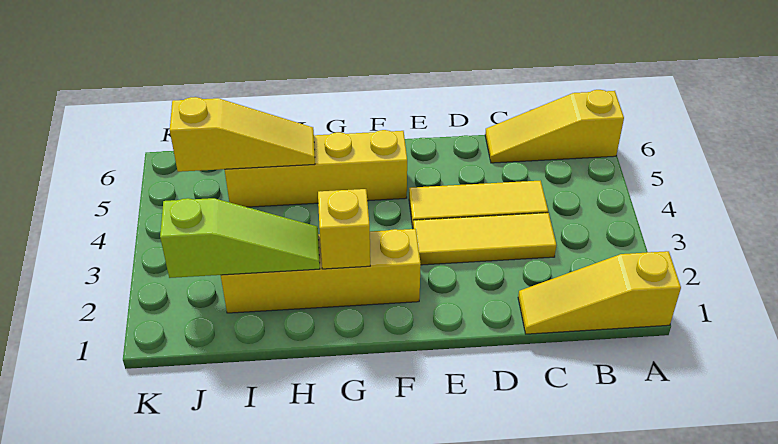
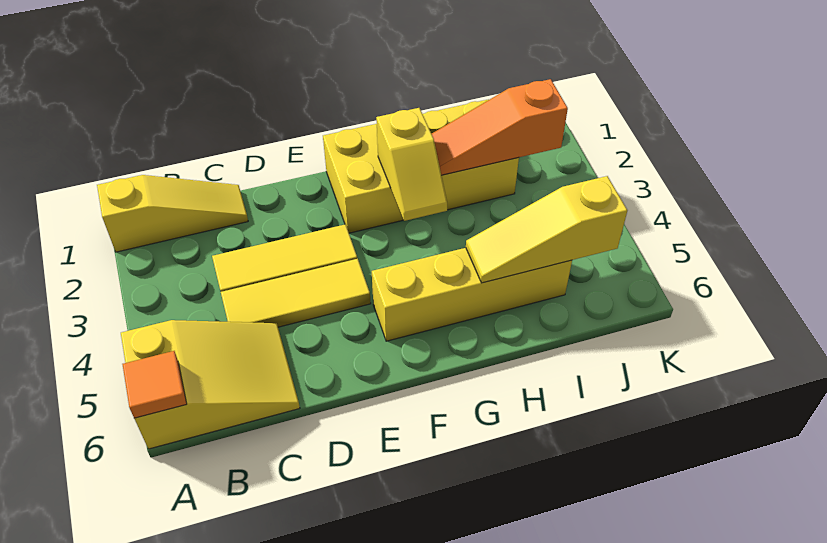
yellow 1x3 slope [485,90,624,163] -> yellow 2x3 slope [121,320,300,449]
none -> orange 1x1 tile [122,351,187,418]
yellow 1x4 brick [221,229,421,313] -> yellow 2x4 brick [323,99,519,233]
lime 1x3 slope [160,198,320,278] -> orange 1x3 slope [432,79,568,175]

